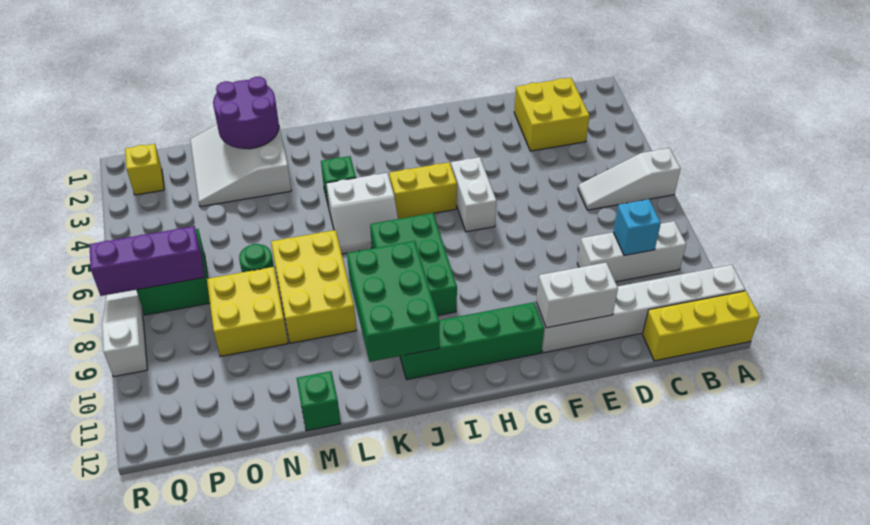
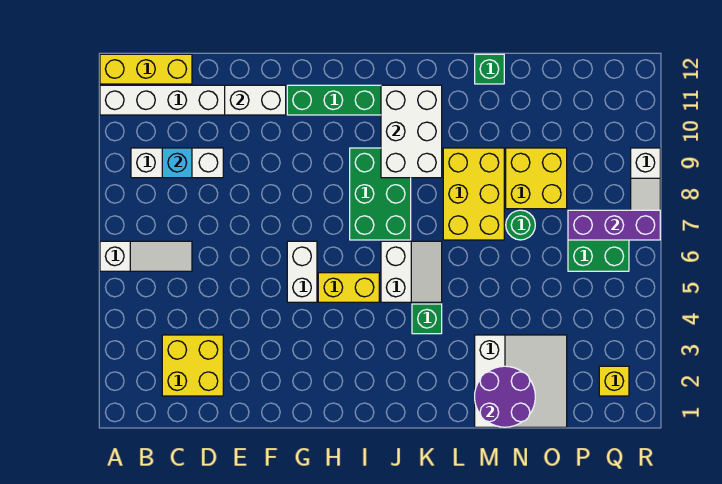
white 2x2 slope [326,173,398,254] -> white 2x2 slope turned to [381,241,442,302]
green 2x3 brick [347,241,440,362] -> white 2x3 brick [381,85,442,178]

